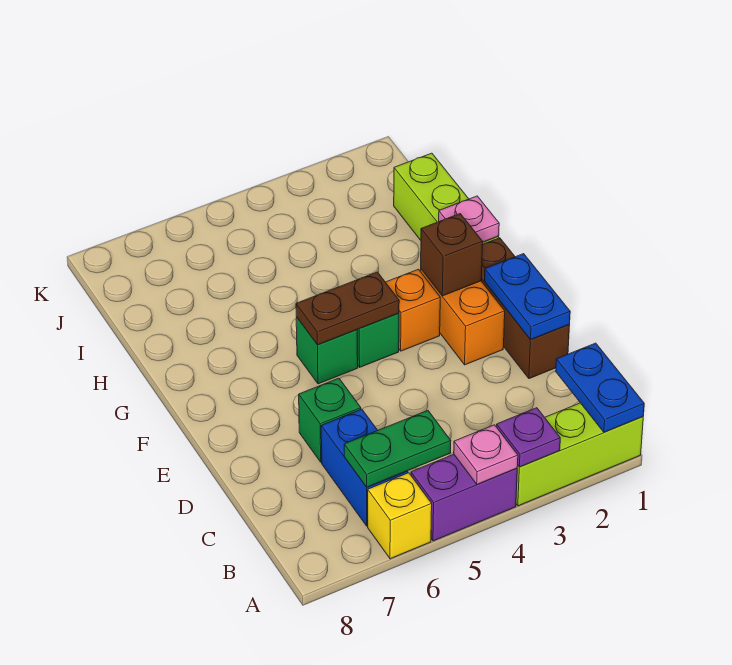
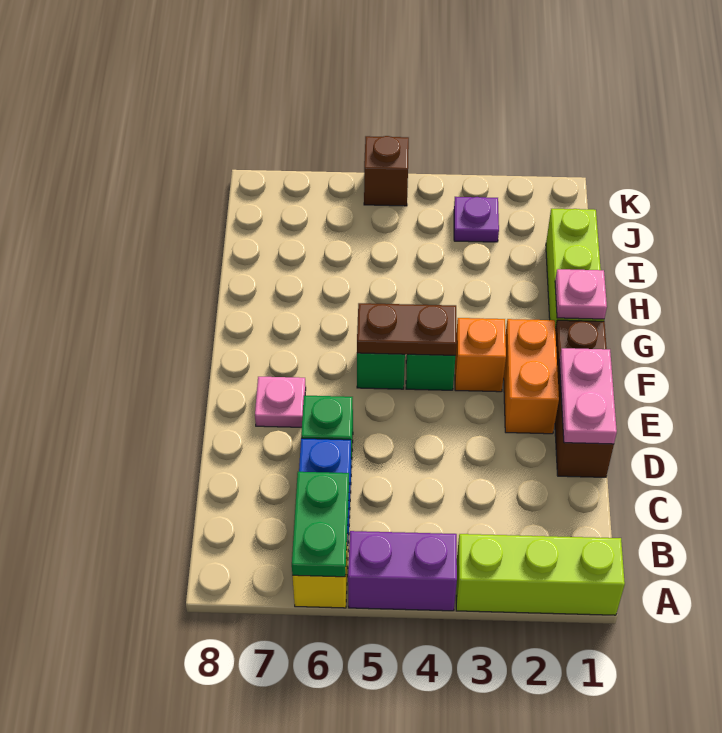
blue 1x2 plate [556,343,644,432] -> none
purple 1x1 plate [497,408,560,467] -> purple 1x1 plate moved to [454,197,499,242]
pink 1x1 plate [454,425,518,484] -> pink 1x1 plate moved to [255,377,306,427]
green 1x2 plate [344,411,451,487] -> green 1x2 plate turned to [292,472,349,577]
blue 1x2 plate [484,254,570,340] -> pink 1x2 plate [559,348,617,444]
brown 1x1 brick [421,214,483,296] -> brown 1x1 brick moved to [364,136,409,206]

